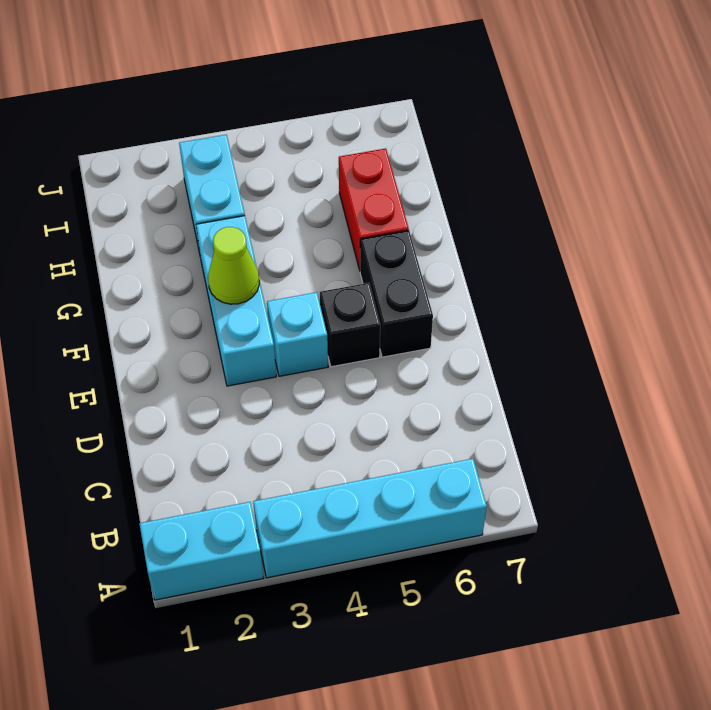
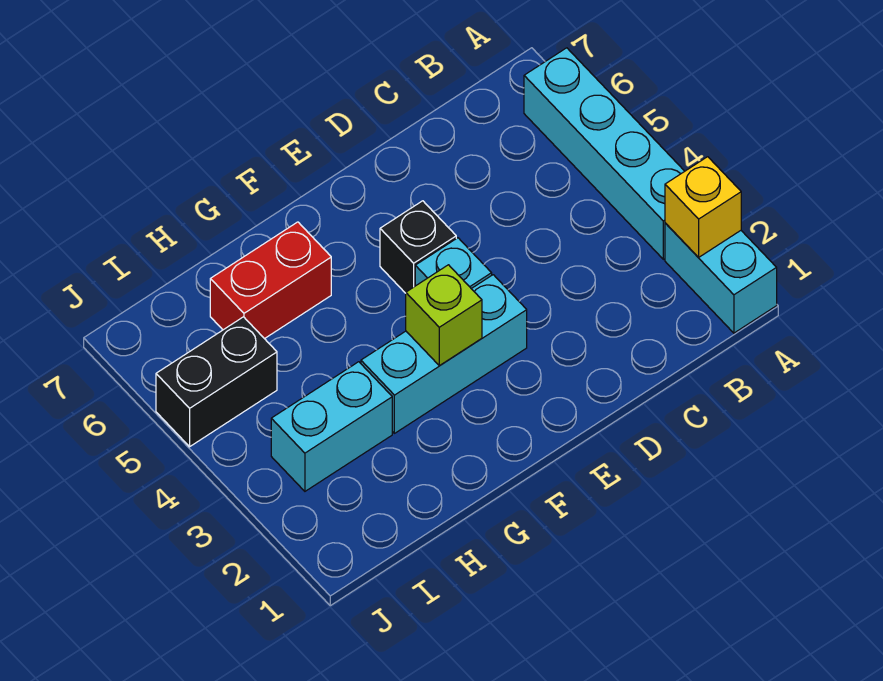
none -> yellow 1x1 brick [665,157,741,258]
black 1x2 brick [360,231,433,357] -> black 1x2 brick moved to [156,317,277,447]
lime 1x1 cone [208,227,259,304] -> lime 1x1 brick [406,265,482,366]

